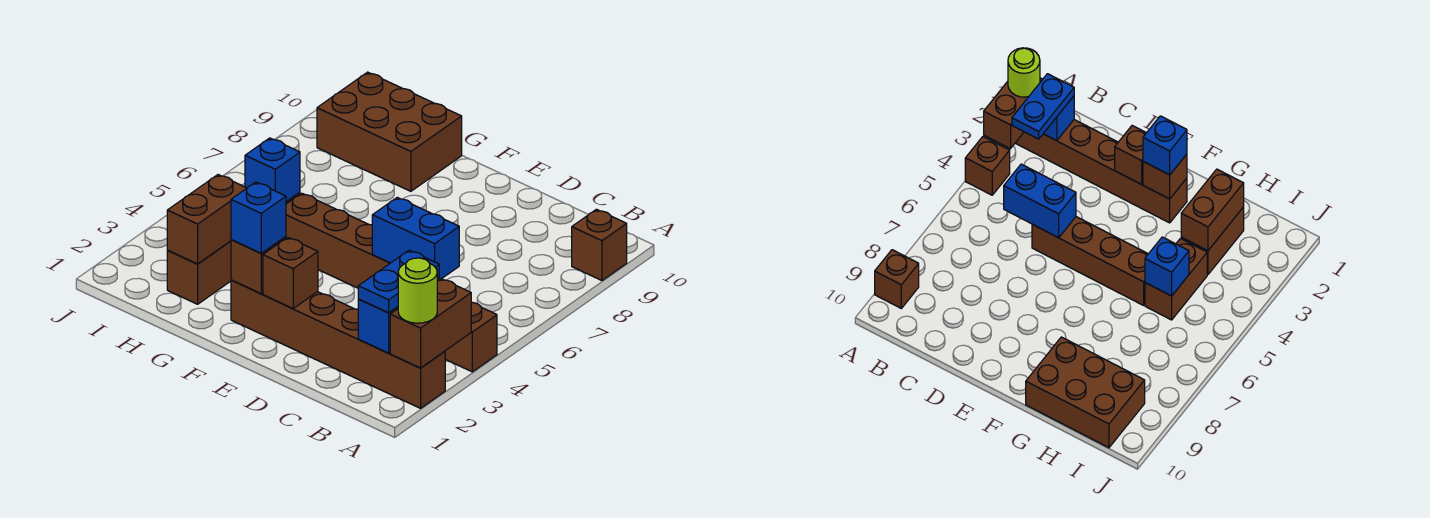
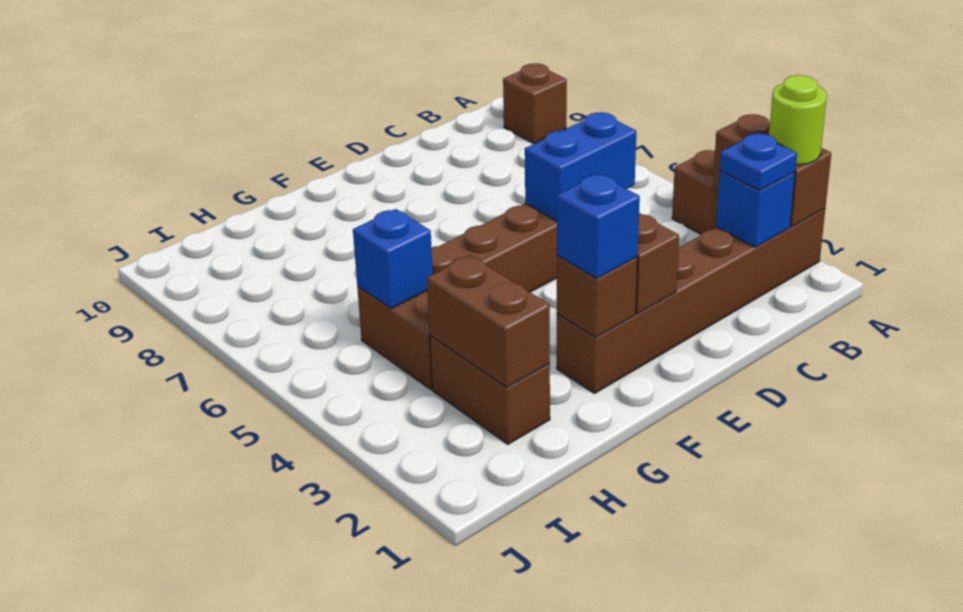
blue 1x2 plate [358,250,439,313] -> blue 1x1 plate [720,134,797,191]
brown 2x3 brick [317,72,462,191] -> none

